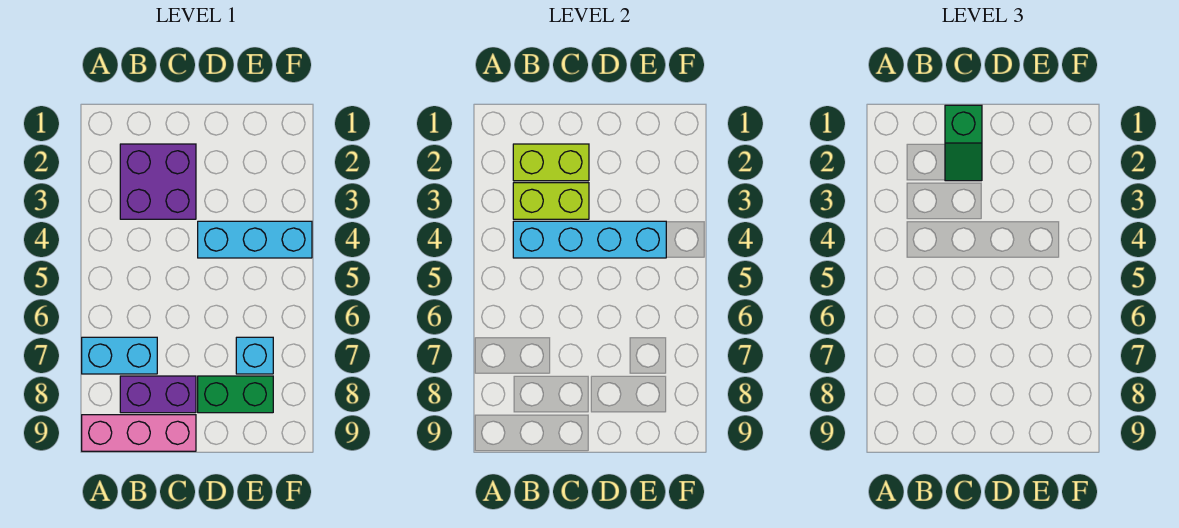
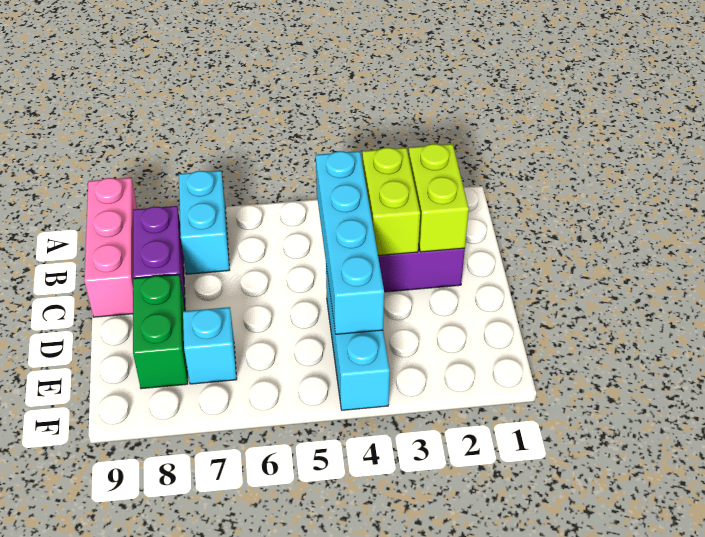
green 1x2 slope [945,105,982,181] -> none

